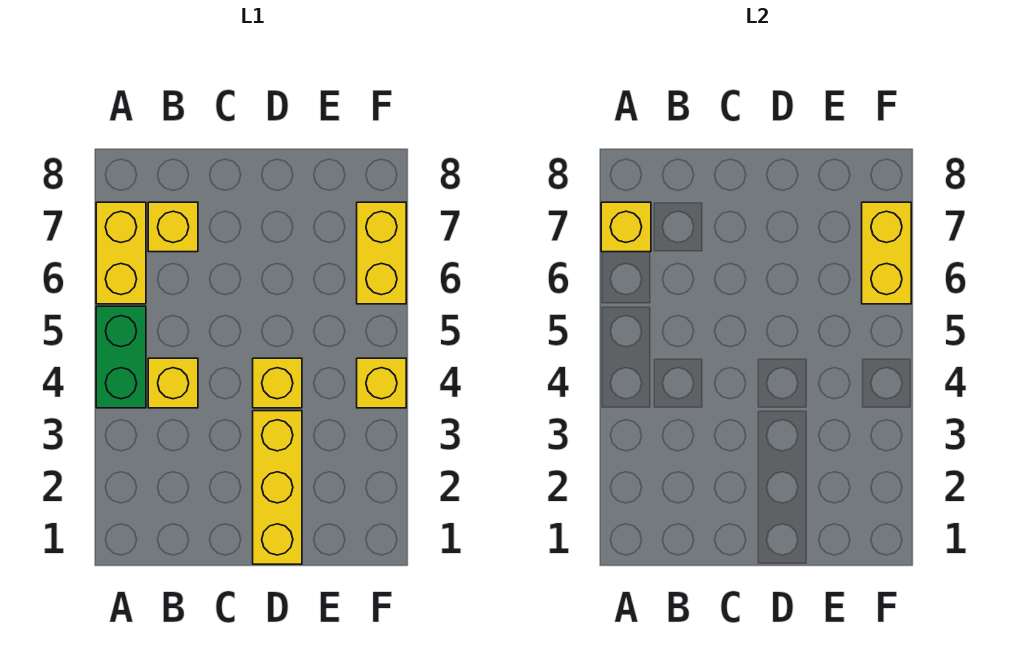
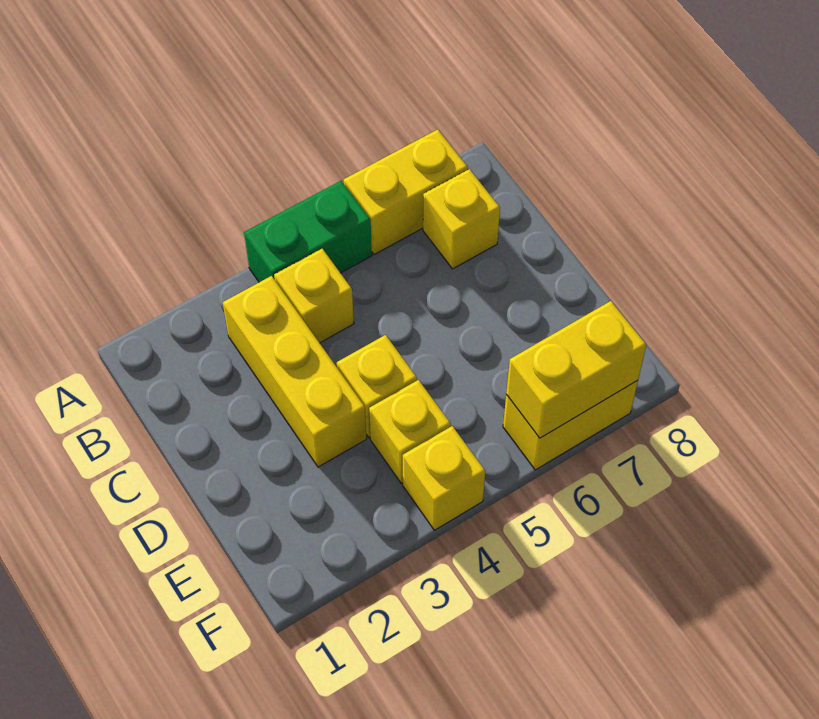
yellow 1x1 brick [601,202,651,252] -> yellow 1x1 brick moved to [369,380,451,483]
yellow 1x3 brick [253,411,302,564] -> yellow 1x3 brick turned to [223,276,367,467]

